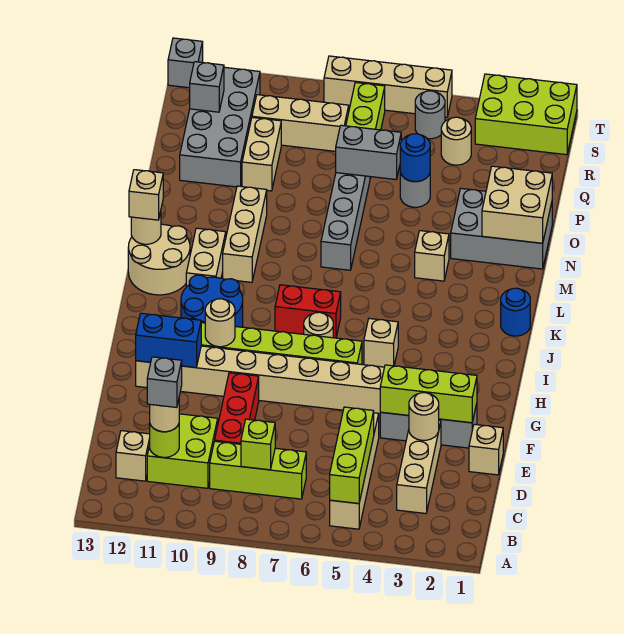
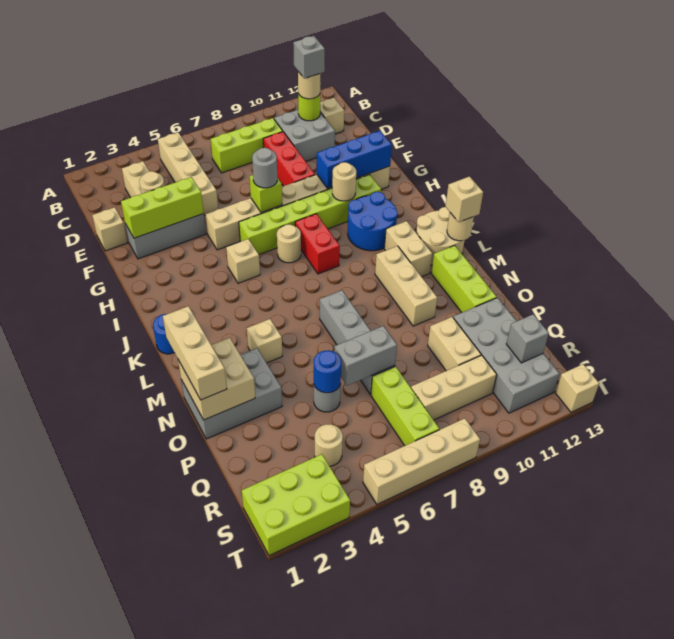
lime 1x3 brick [330,407,374,503] -> lime 1x3 brick moved to [431,245,497,313]
lime 1x1 brick [241,419,275,470] -> lime 1x1 brick moved to [249,175,282,213]
lime 2x2 brick [147,414,218,488] -> grey 2x2 brick [274,110,335,161]
blue 1x2 brick [136,313,201,368] -> blue 1x3 brick [317,131,392,189]
red 1x2 brick [275,285,341,338] -> red 1x2 brick turned to [295,214,340,274]
none -> tan 1x3 brick [163,306,227,400]
grey 1x1 round brick [415,91,445,139] -> grey 1x1 round brick moved to [252,148,277,188]
grey 1x1 brick [168,38,203,88] -> tan 1x1 brick [556,364,599,412]

